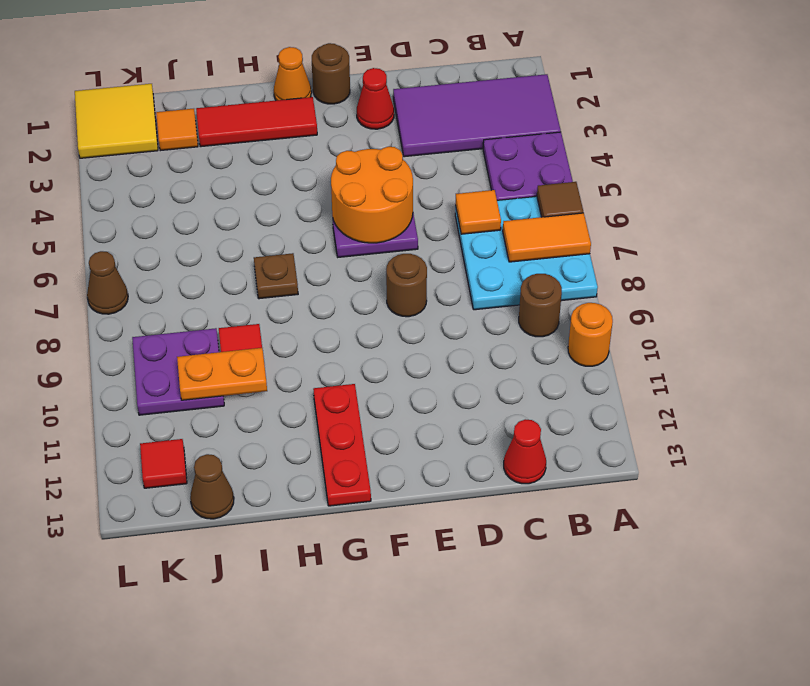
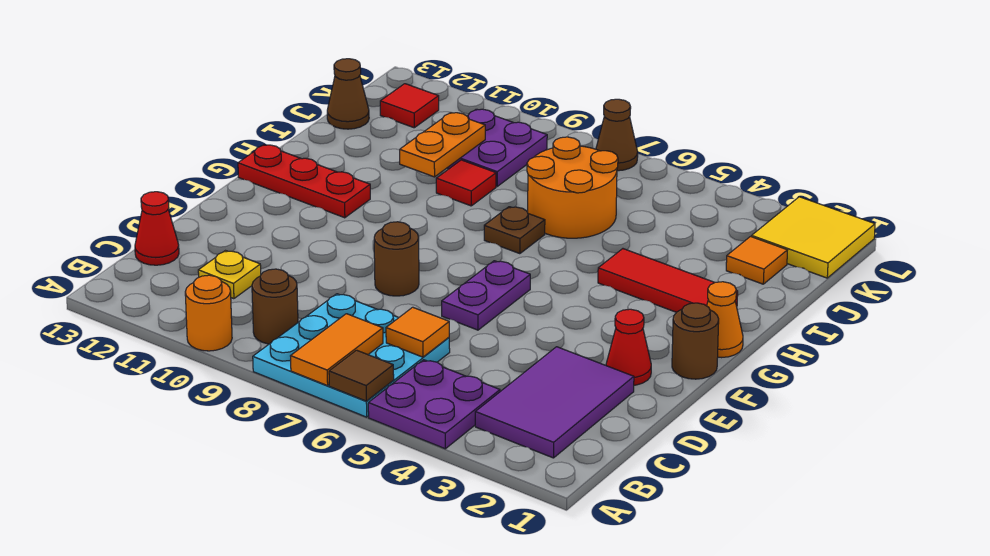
purple 2x4 tile [393,74,561,157] -> purple 2x3 tile [475,347,634,458]
none -> yellow 1x1 plate [198,251,261,299]
orange 2x2 round brick [331,147,413,243] -> orange 2x2 round brick moved to [527,137,618,238]
red 1x3 tile [196,97,317,147] -> red 1x3 tile turned to [598,249,738,312]

